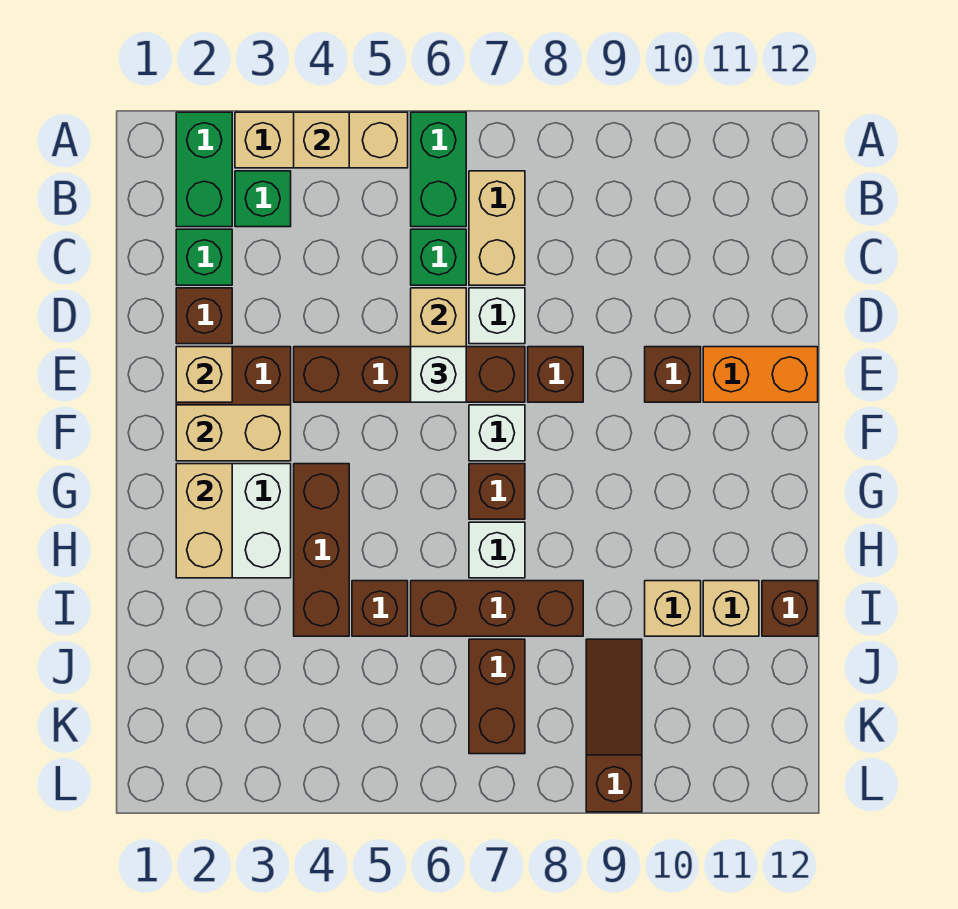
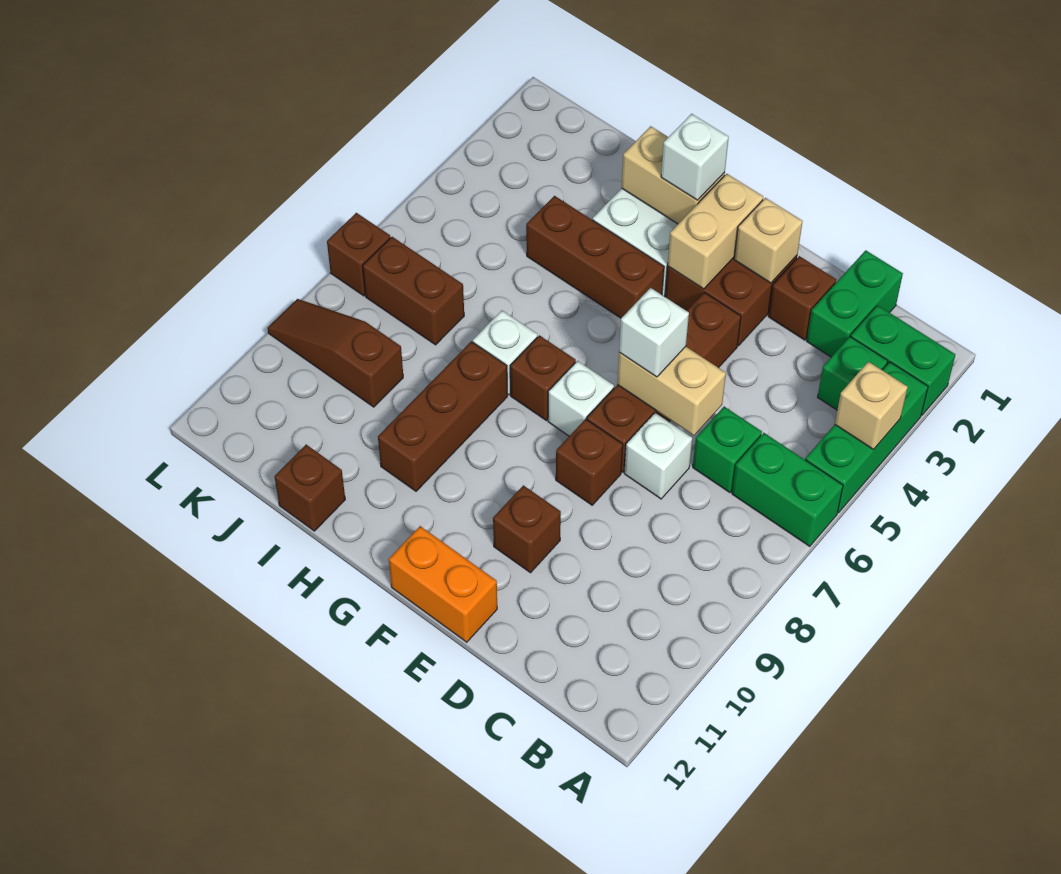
tan 1x3 brick [235,112,408,168] -> green 1x3 brick [805,362,928,513]
tan 1x2 brick [469,171,525,285] -> none
green 1x1 brick [176,229,232,285] -> green 1x2 brick [807,250,903,357]
orange 1x2 brick [703,347,818,402] -> orange 1x2 brick turned to [389,526,497,642]
none -> white 1x1 brick [661,114,729,200]
brown 1x1 brick [352,581,408,636] -> brown 1x1 brick moved to [327,213,391,296]
brown 1x3 brick [411,581,583,636] -> brown 1x3 brick moved to [378,341,507,491]
tan 1x1 brick [645,581,701,636] -> none
tan 1x1 brick [703,581,759,636] -> none
brown 1x3 slope [586,639,642,812] -> brown 1x3 slope turned to [268,299,403,407]

